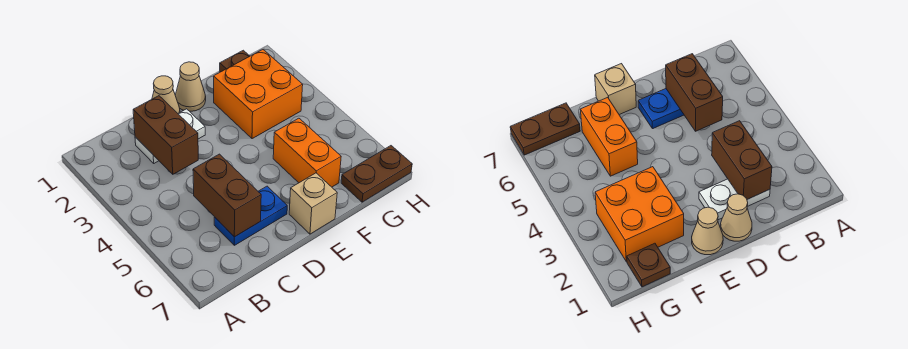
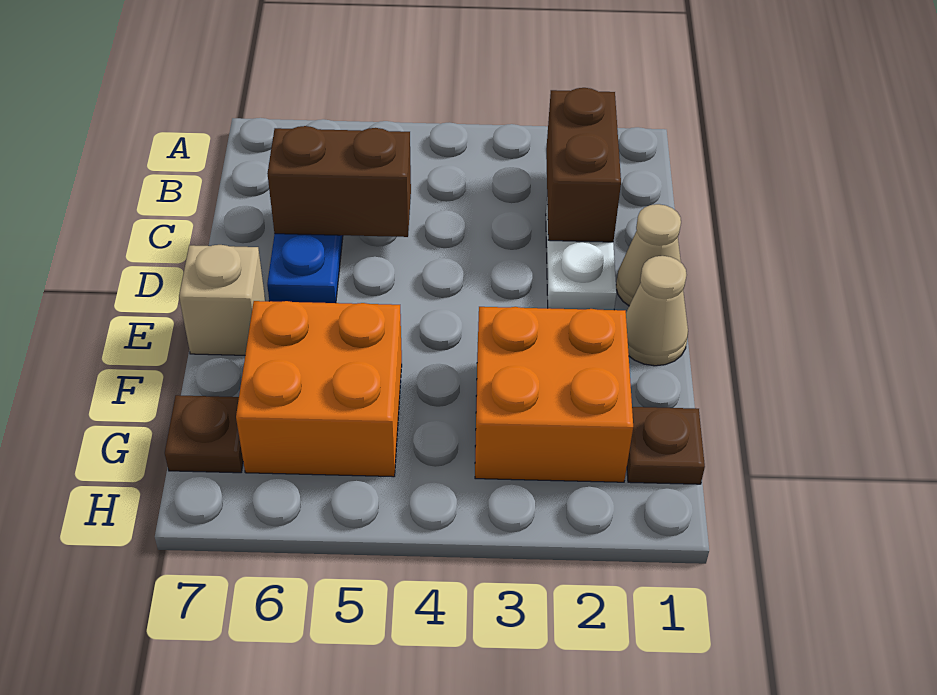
brown 1x2 brick [133,96,198,174] -> brown 1x2 brick turned to [546,88,621,242]
orange 1x2 brick [273,118,341,187] -> orange 2x2 brick [236,301,402,477]
brown 1x2 plate [341,146,412,202] -> brown 1x1 plate [165,395,243,473]

